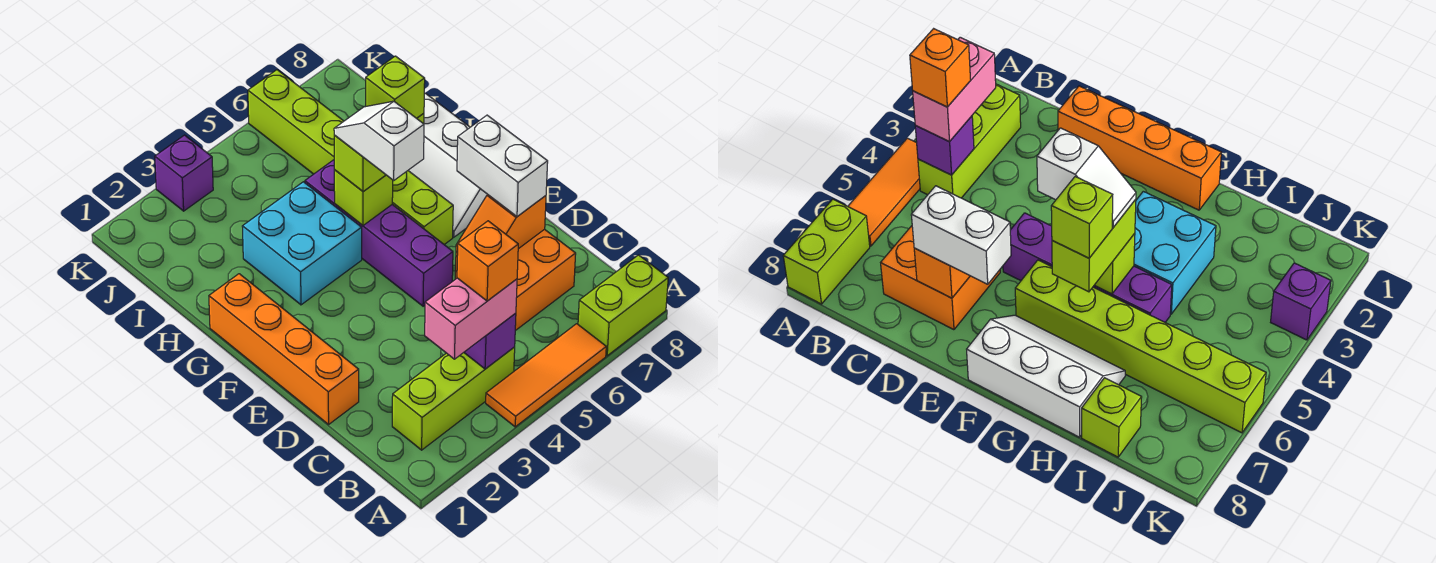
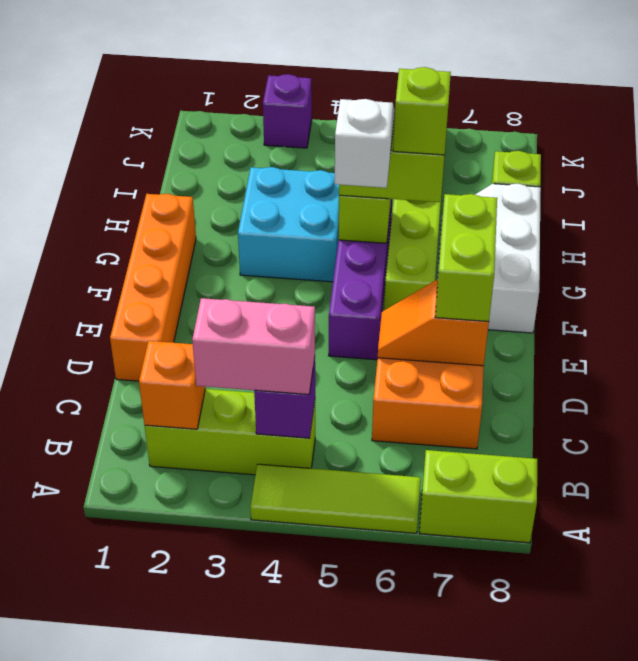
orange 1x3 tile [486,324,606,427] -> lime 1x3 tile [250,464,421,533]
orange 1x1 brick [457,221,518,301] -> orange 1x1 brick moved to [139,341,205,429]
white 1x2 brick [457,115,548,217] -> lime 1x2 brick [435,194,497,322]

